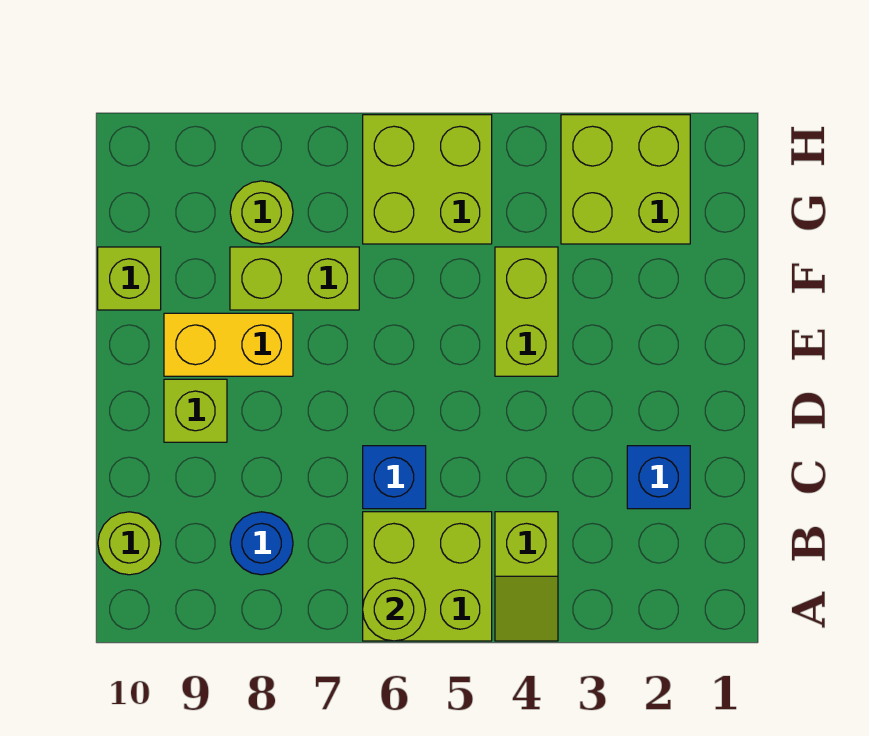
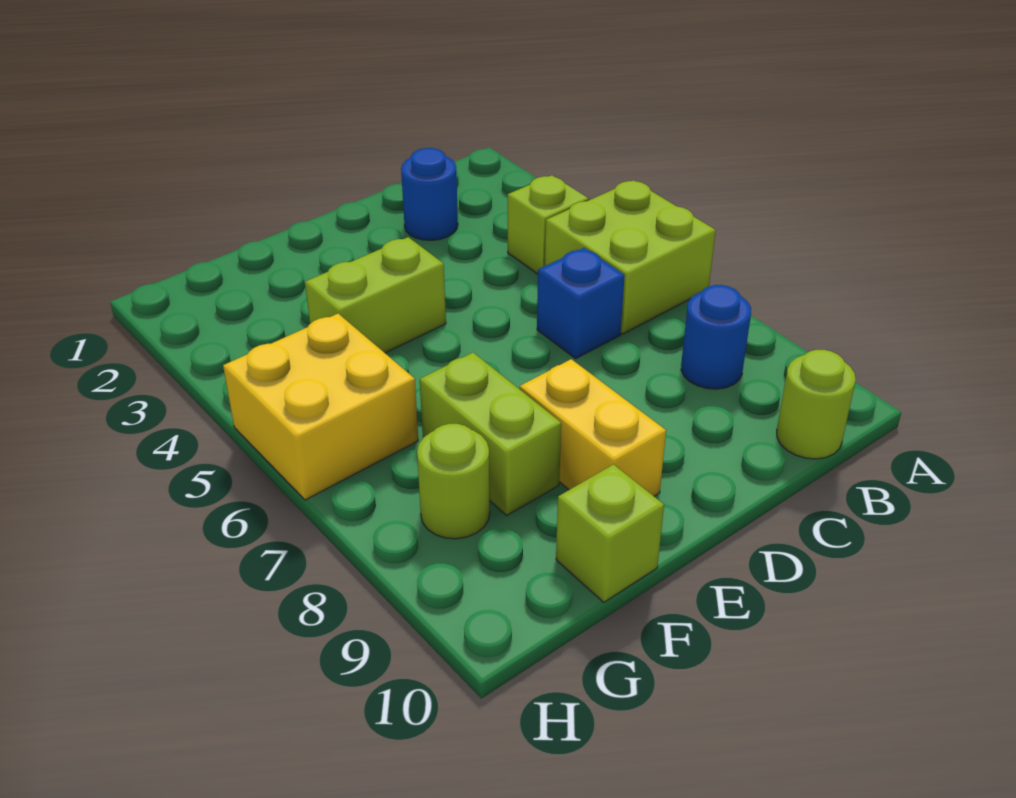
lime 1x1 round brick [363,578,425,641] -> none
blue 1x1 brick [627,446,690,509] -> blue 1x1 round brick [401,148,458,240]
lime 1x1 brick [164,379,227,442] -> none
lime 2x2 brick [561,115,690,244] -> none
lime 2x2 brick [363,115,492,244] -> yellow 2x2 brick [223,314,418,500]

